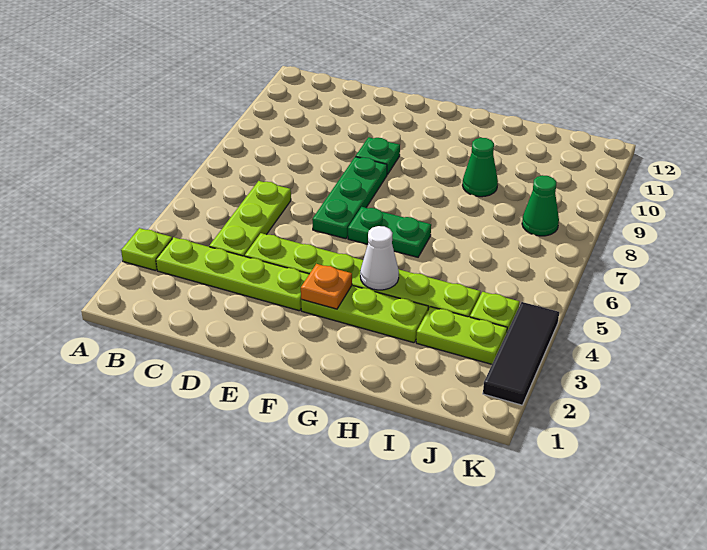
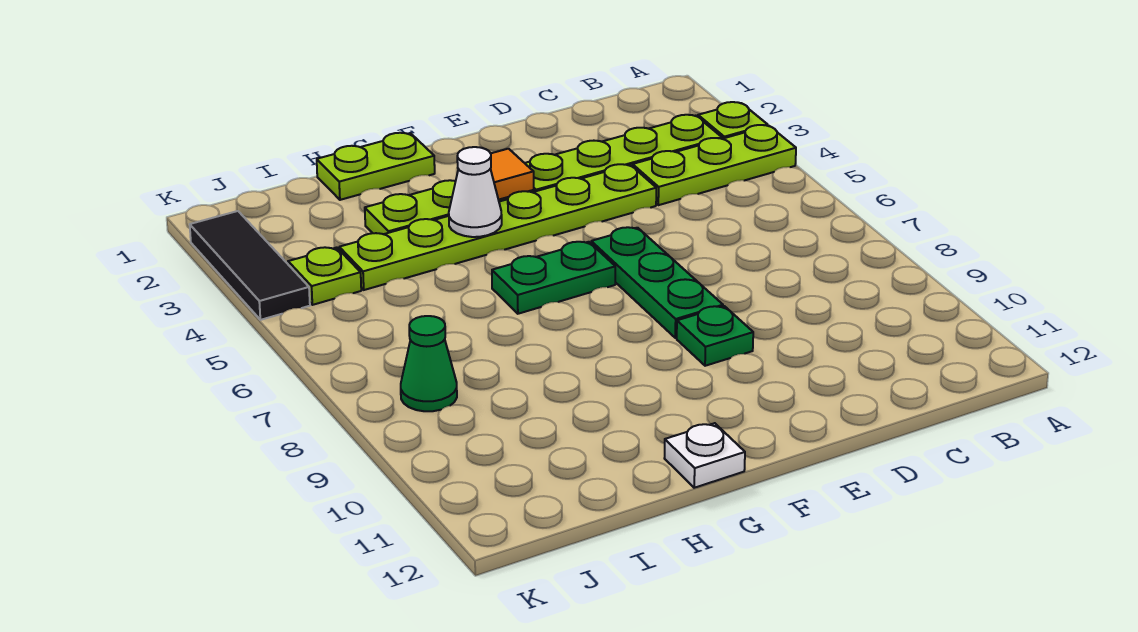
lime 1x3 plate [209,181,291,256] -> lime 1x3 plate turned to [633,125,796,205]
orange 1x1 plate [301,264,352,309] -> orange 1x1 tile [490,149,534,200]
none -> white 1x1 plate [664,423,745,488]
green 1x1 cone [463,138,498,197] -> none
lime 1x2 plate [416,307,507,364] -> lime 1x2 plate moved to [317,133,435,200]

